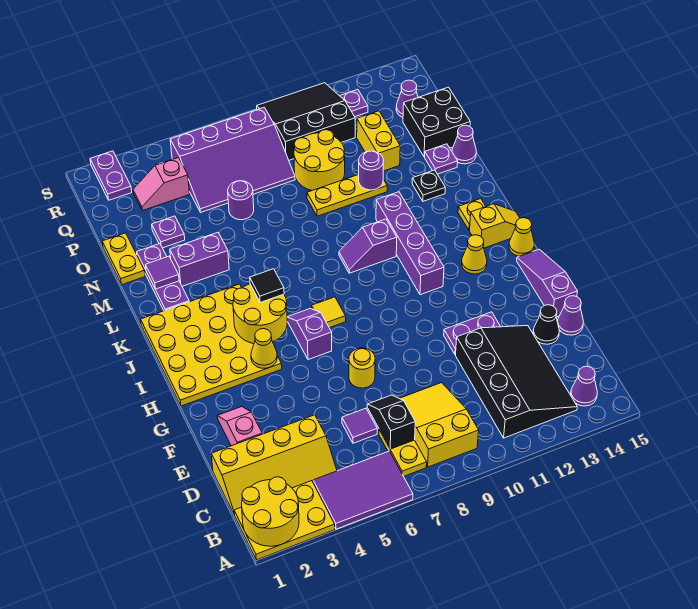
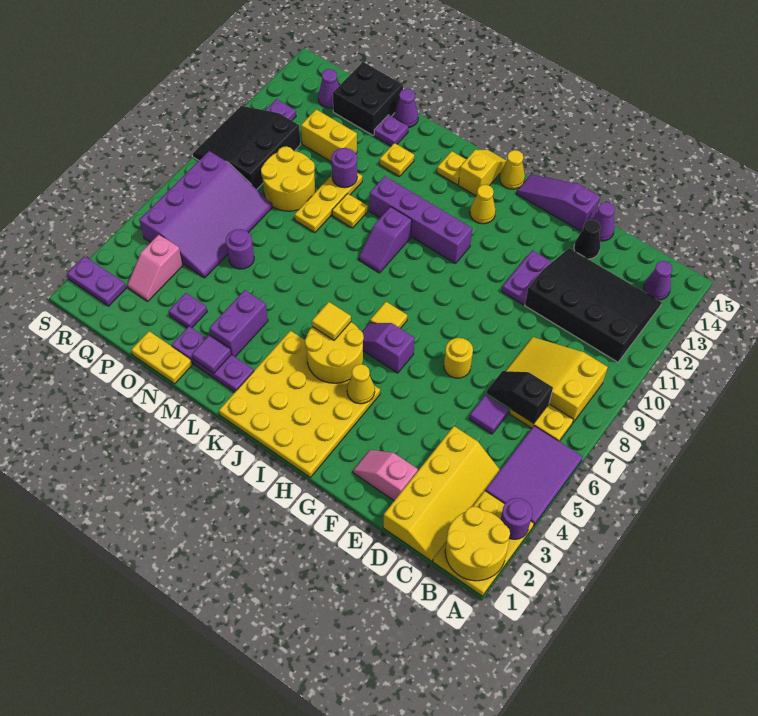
none -> purple 1x1 round brick [500,498,532,539]
black 1x1 tile [250,269,284,302] -> yellow 1x1 tile [312,302,351,340]
none -> yellow 1x1 plate [332,194,368,228]
black 1x1 plate [412,170,445,201] -> yellow 1x1 plate [380,143,414,177]

